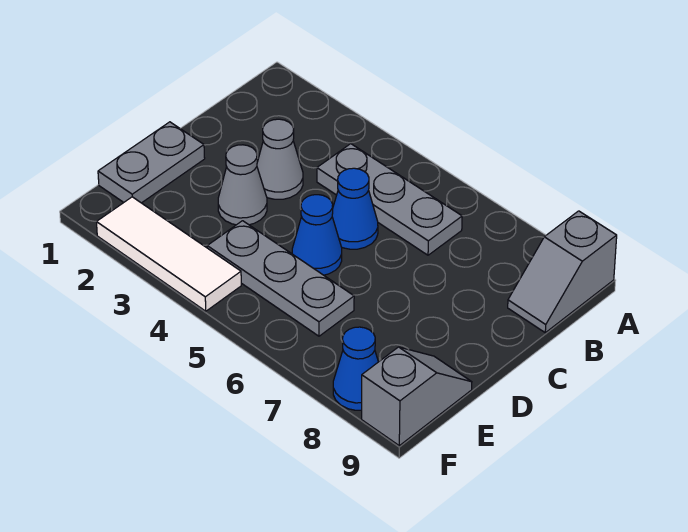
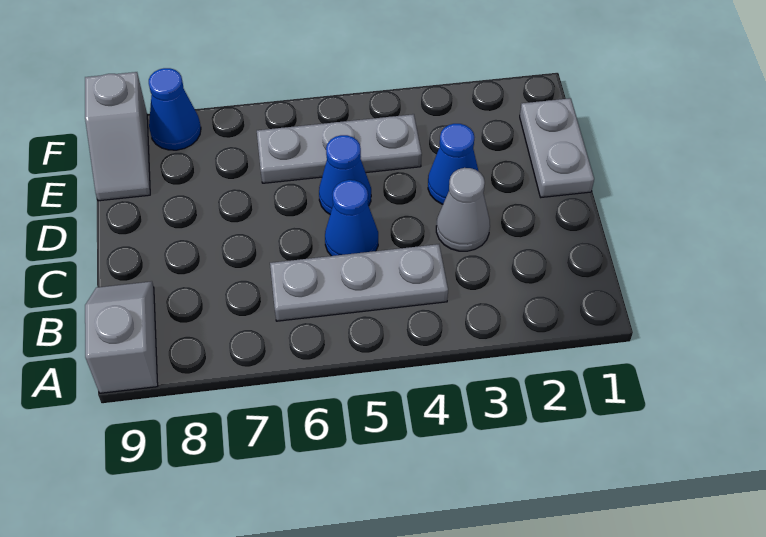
grey 1x1 cone [218,145,267,225] -> blue 1x1 cone [428,124,478,204]
white 1x3 tile [97,197,241,311] -> none

